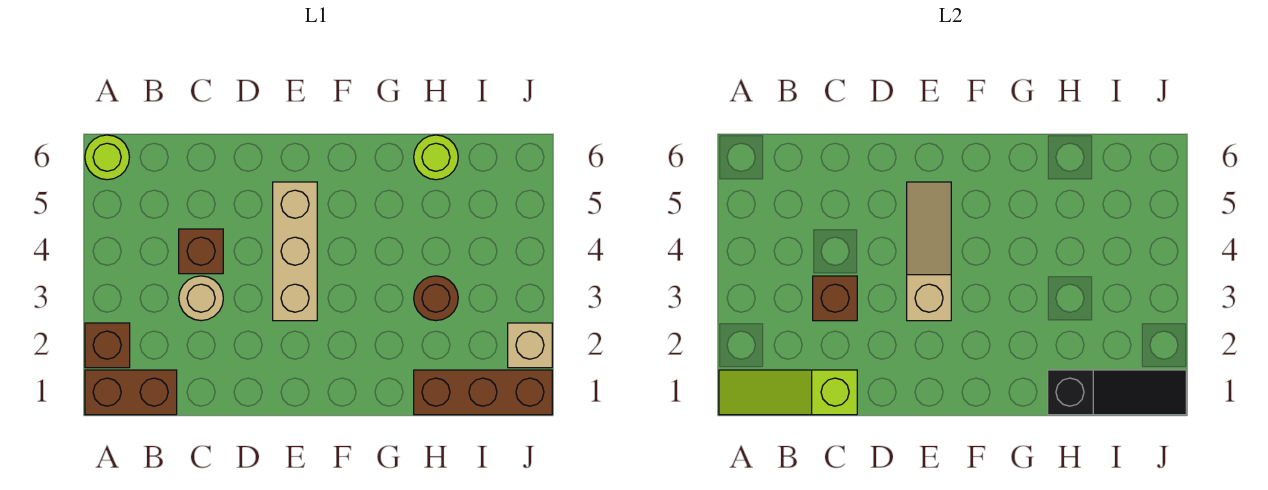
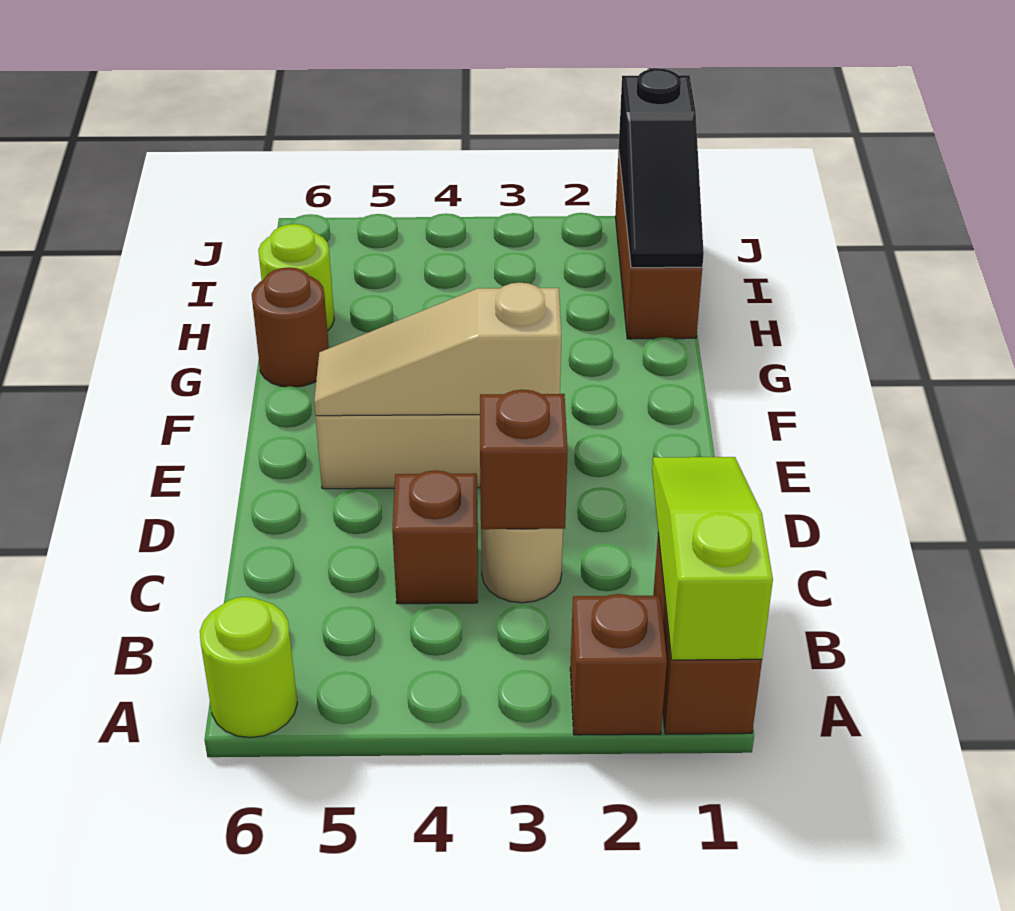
lime 1x3 slope [719,370,857,415] -> lime 1x3 slope turned to [652,457,773,660]
black 1x3 slope [1048,370,1186,415] -> black 1x3 slope turned to [619,68,704,268]
brown 1x1 round brick [414,276,458,321] -> brown 1x1 round brick moved to [252,267,329,387]
tan 1x1 brick [508,323,552,368] -> none

